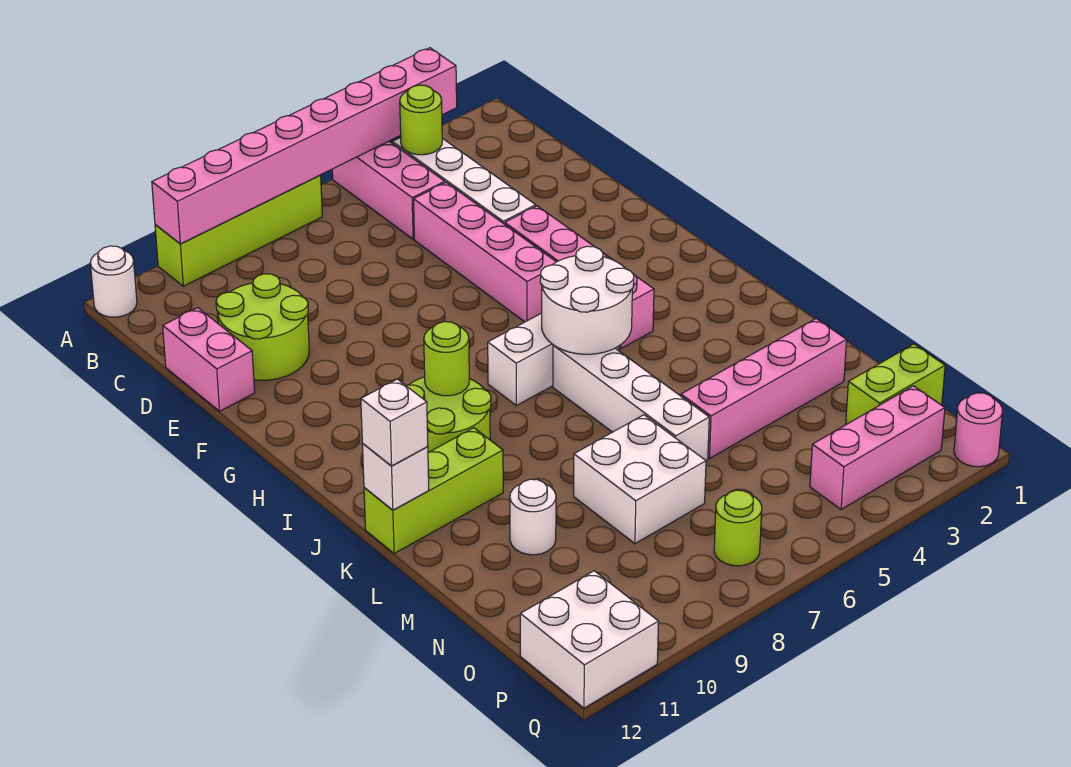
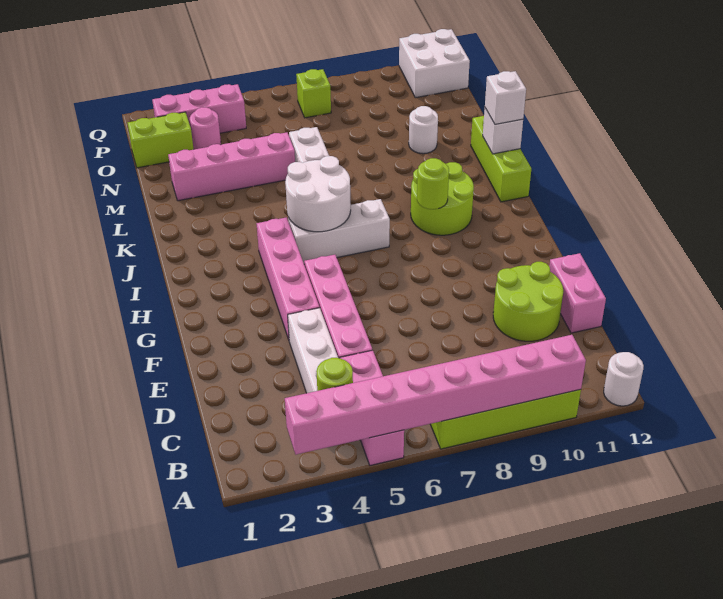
lime 1x3 brick [364,428,503,554] -> lime 1x3 brick turned to [471,116,531,202]
white 2x2 brick [574,415,706,544] -> none
lime 1x1 round brick [714,490,762,566] -> lime 1x1 brick [296,69,331,118]
pink 1x1 round brick [954,393,1003,467] -> pink 1x1 round brick moved to [190,107,221,149]

